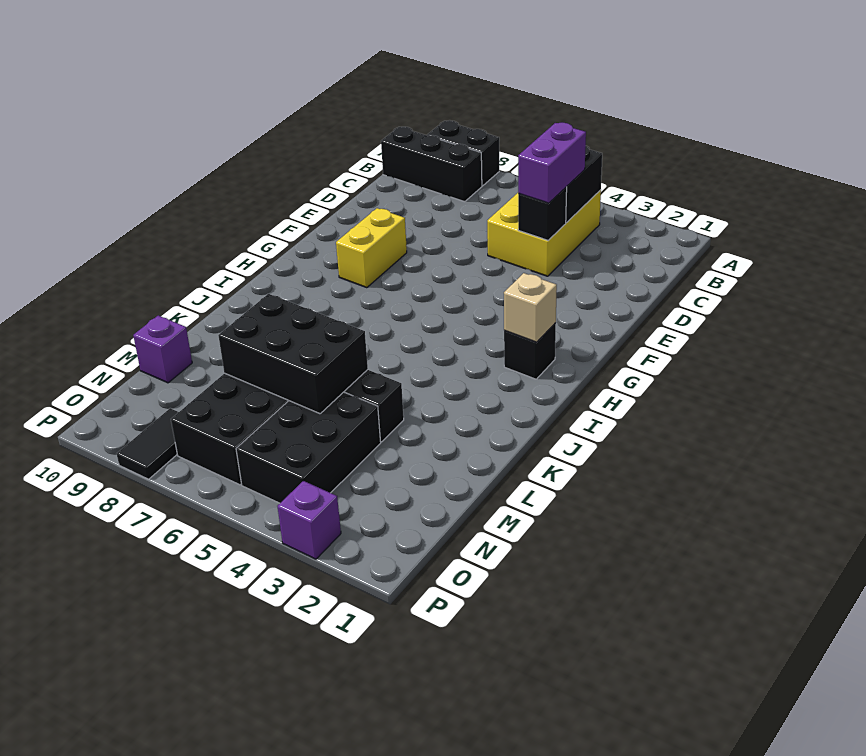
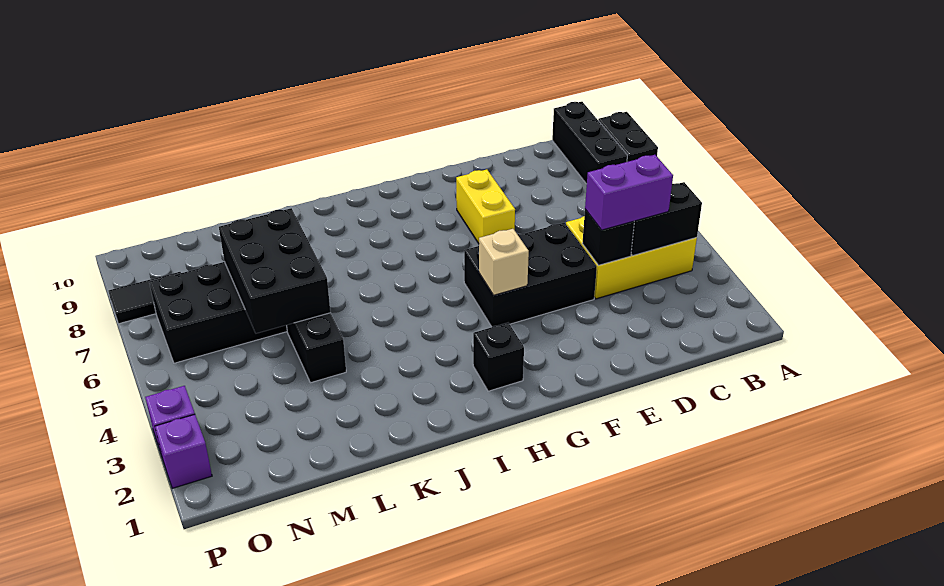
yellow 1x2 brick [336,208,407,288] -> yellow 1x2 brick turned to [456,169,515,243]
tan 1x1 brick [504,273,557,342] -> tan 1x1 brick moved to [479,229,529,295]
black 2x3 brick [236,392,381,503] -> black 2x3 brick moved to [464,223,597,327]
purple 1x1 brick [133,316,192,383] -> purple 1x1 brick moved to [155,414,212,488]

